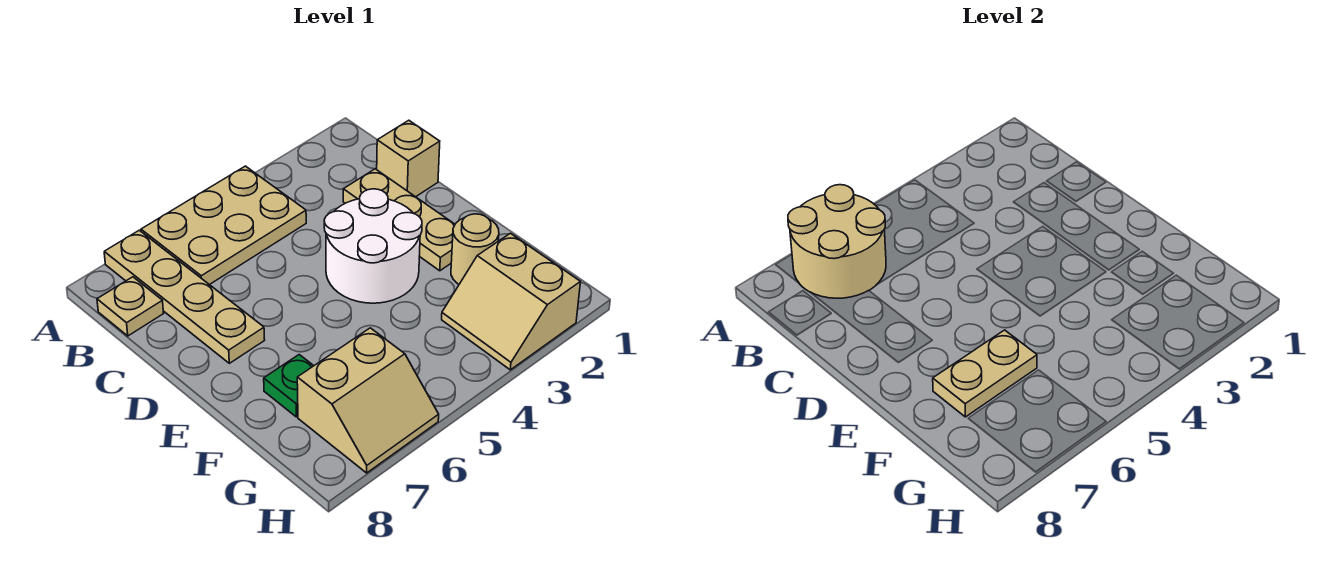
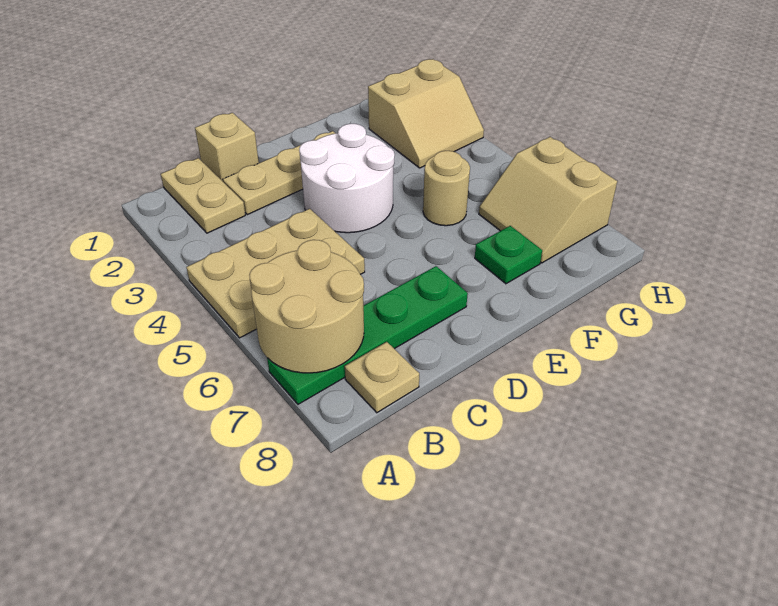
tan 2x3 plate [141,166,306,285] -> tan 2x3 plate turned to [186,209,365,338]
tan 1x4 plate [104,230,265,363] -> green 1x4 plate [267,266,468,404]
tan 1x1 round brick [451,214,499,284] -> tan 1x1 round brick moved to [423,151,470,226]
tan 1x2 plate [933,330,1037,417] -> tan 1x2 plate moved to [161,158,245,233]
tan 2x2 slope [297,328,439,473] -> tan 2x2 slope turned to [479,137,617,263]

